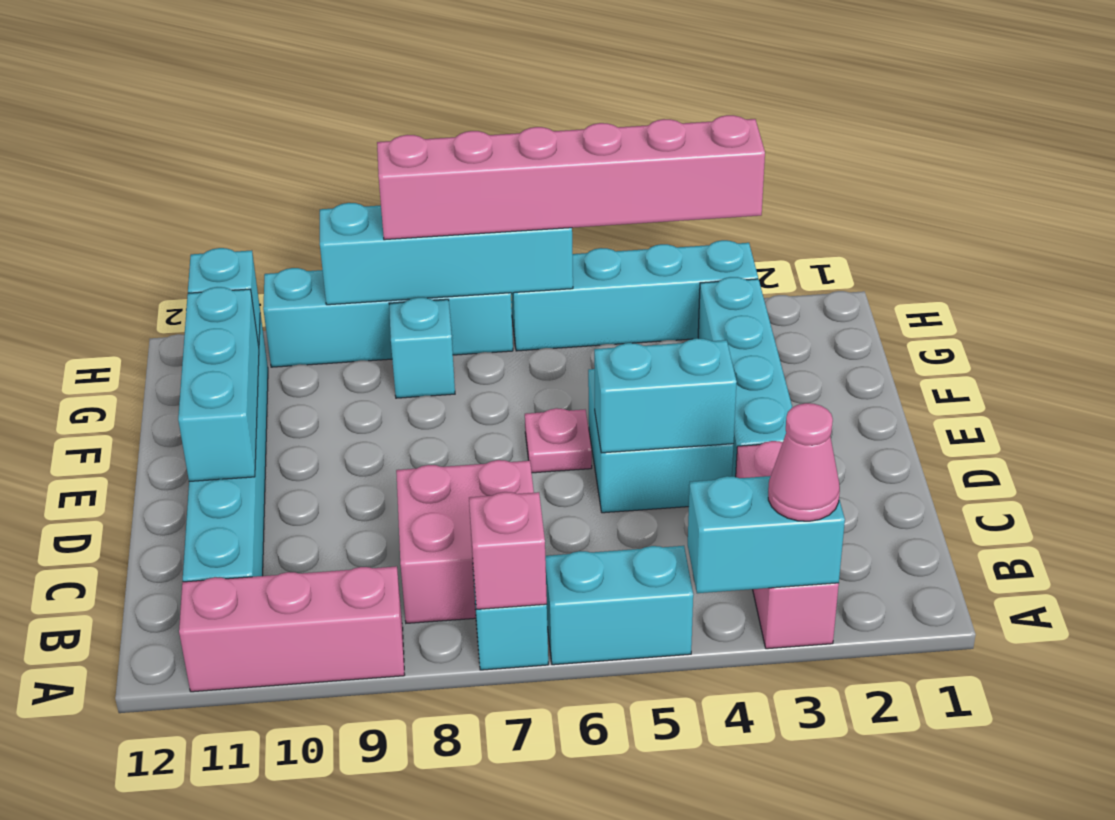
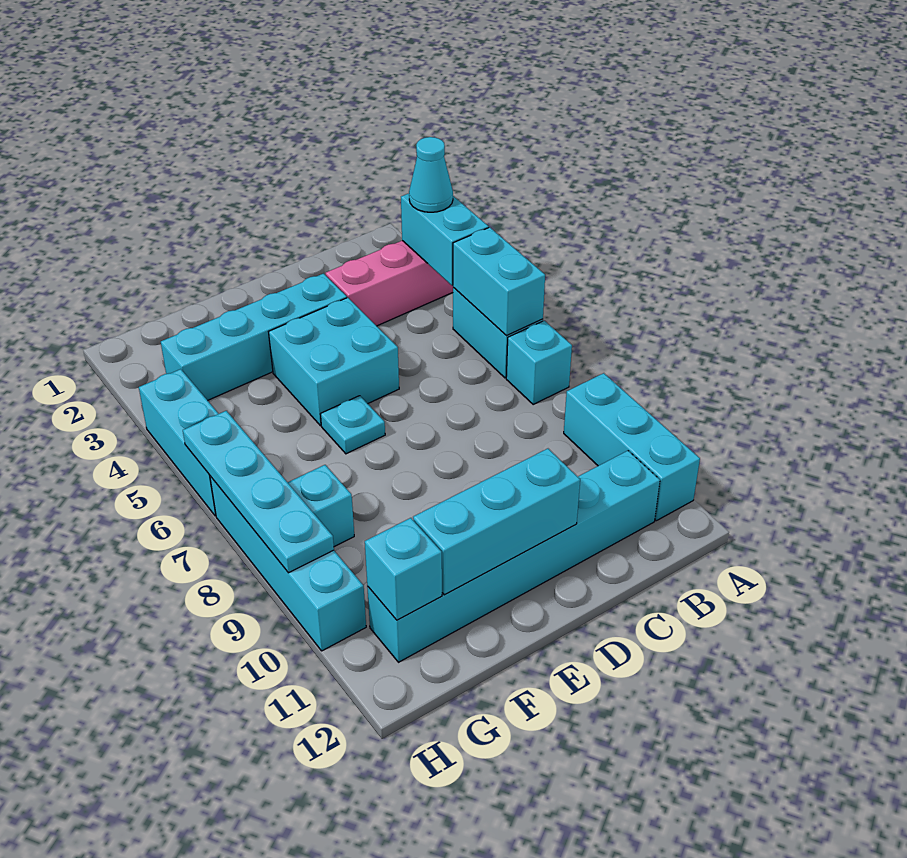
pink 1x1 cone [768,403,840,521] -> cyan 1x1 cone [409,137,453,212]
pink 1x1 brick [469,492,547,609] -> none
pink 1x3 brick [179,566,405,692] -> cyan 1x3 brick [564,373,700,521]
pink 2x2 brick [396,460,534,623] -> none
cyan 1x2 brick [594,338,737,453] -> cyan 1x2 brick moved to [453,227,545,336]
pink 1x1 plate [525,408,592,473] -> cyan 1x1 plate [320,396,385,454]
cyan 1x4 brick [511,240,758,351] -> cyan 1x3 brick [139,369,218,516]
pink 1x6 brick [377,115,765,240] -> none
cyan 1x4 brick [320,203,573,305] -> cyan 1x4 plate [183,411,334,573]

